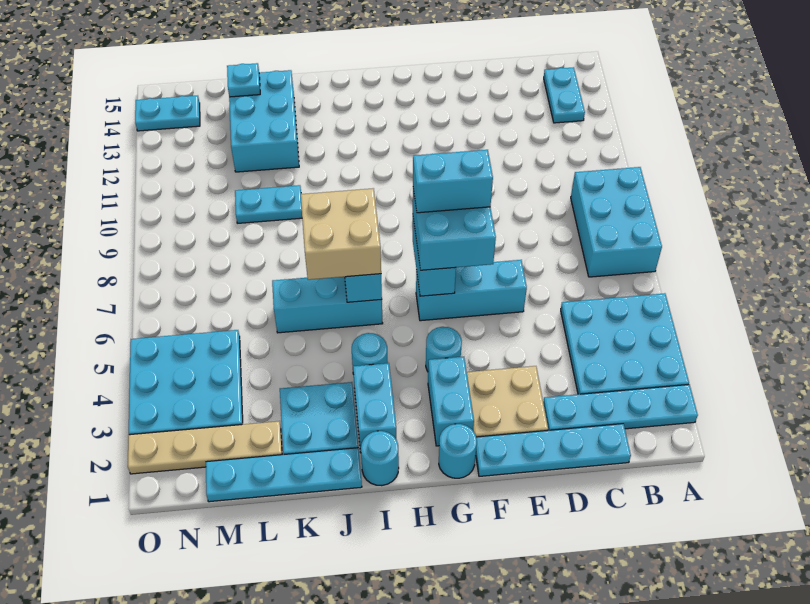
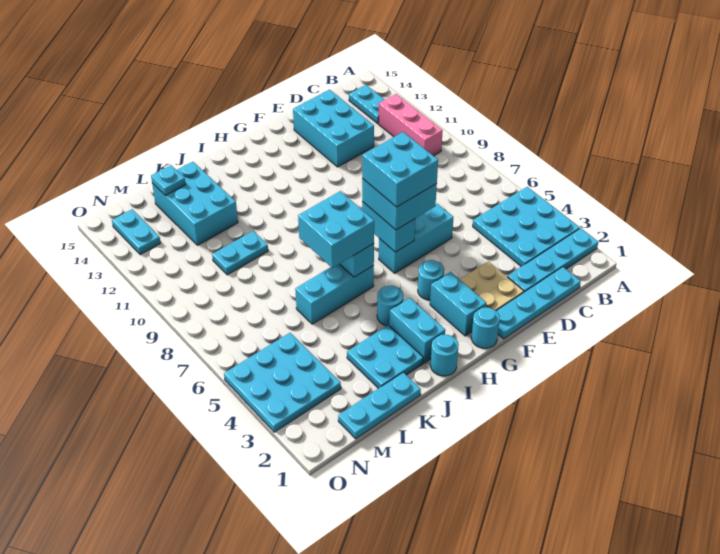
cyan 2x3 brick [571,167,662,277] -> cyan 2x3 brick moved to [293,90,374,167]
none -> pink 1x3 brick [378,94,443,156]
cyan 1x2 brick [413,150,493,213] -> cyan 2x2 brick [362,132,438,207]
tan 2x2 brick [301,188,381,280] -> cyan 2x2 brick [298,191,374,268]
cyan 1x4 plate [206,448,362,502] -> cyan 1x3 plate [338,372,421,439]
tan 1x4 plate [128,421,282,474] -> none
cyan 1x2 plate [135,96,200,131] -> cyan 1x2 plate turned to [112,209,161,255]

